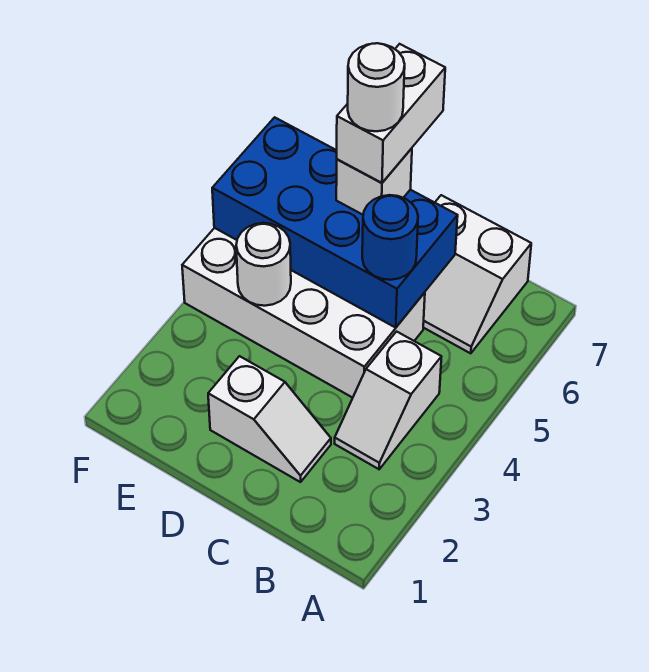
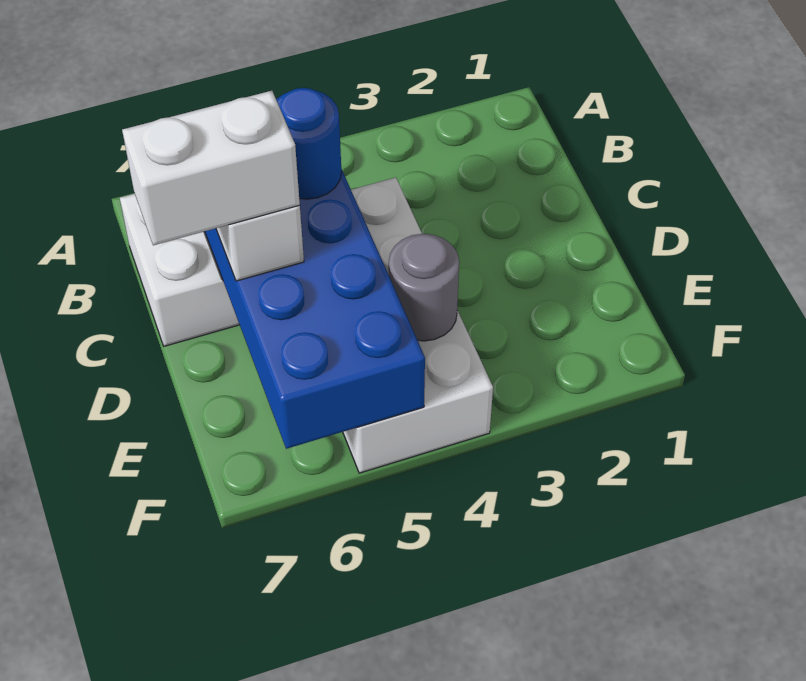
white 1x2 slope [335,332,441,469] -> none
white 1x2 slope [208,356,331,482] -> none
white 1x1 round brick [348,43,405,131] -> none
white 1x1 round brick [236,223,291,306] -> grey 1x1 round brick [388,234,459,341]

